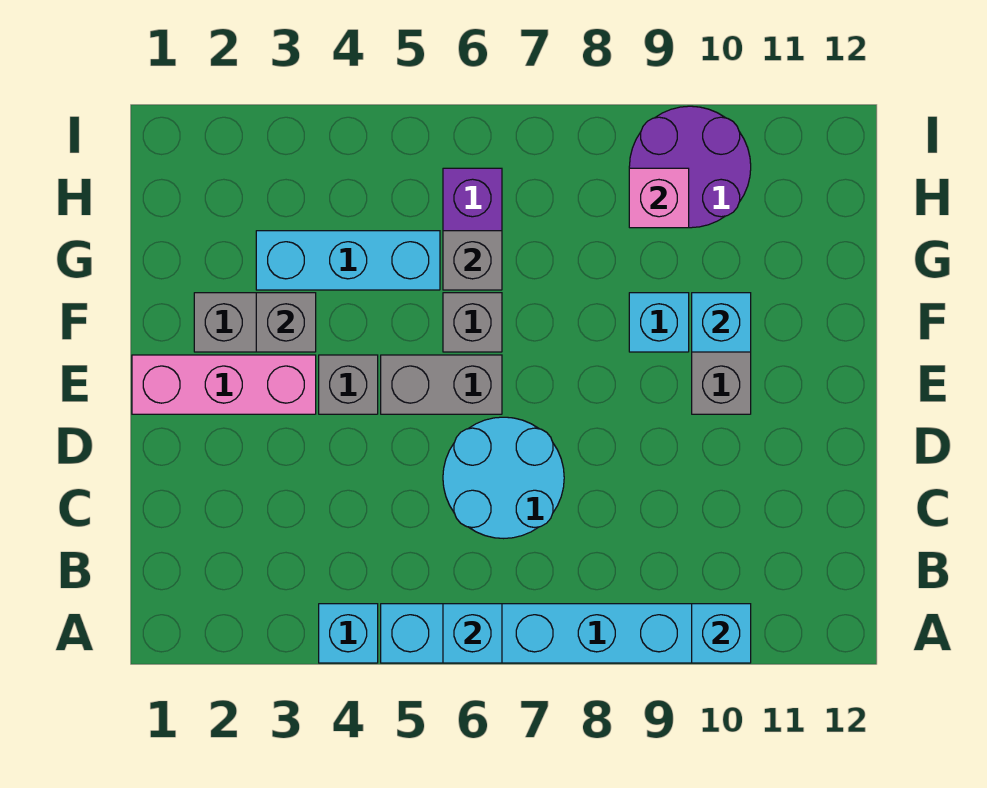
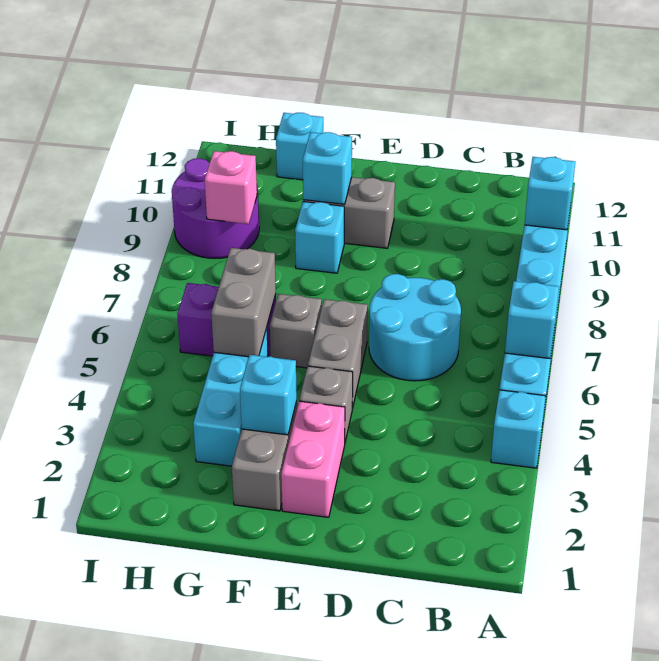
pink 1x3 brick [132,355,316,414] -> pink 1x2 brick [281,401,345,517]
grey 1x1 brick [256,293,316,352] -> cyan 1x1 brick [240,355,297,435]
grey 1x1 brick [443,231,502,290] -> grey 1x2 brick [211,248,276,357]
none -> cyan 1x1 brick [276,113,323,180]

